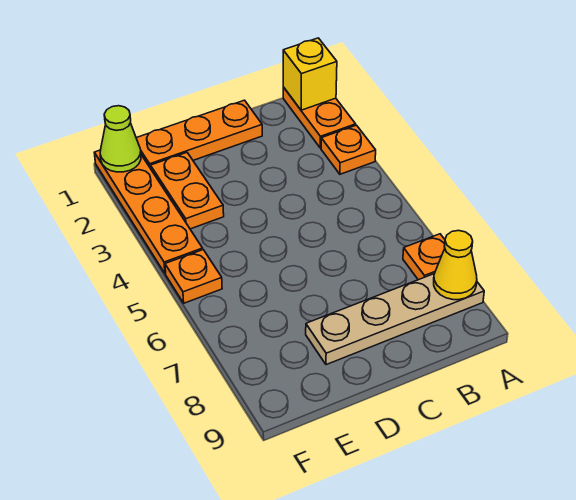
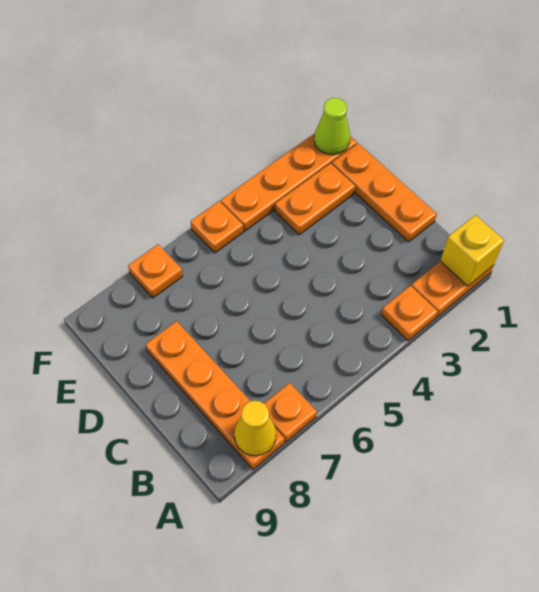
tan 1x4 plate [306,274,484,365] -> orange 1x4 plate [146,321,285,469]
none -> orange 1x1 plate [128,244,183,298]

